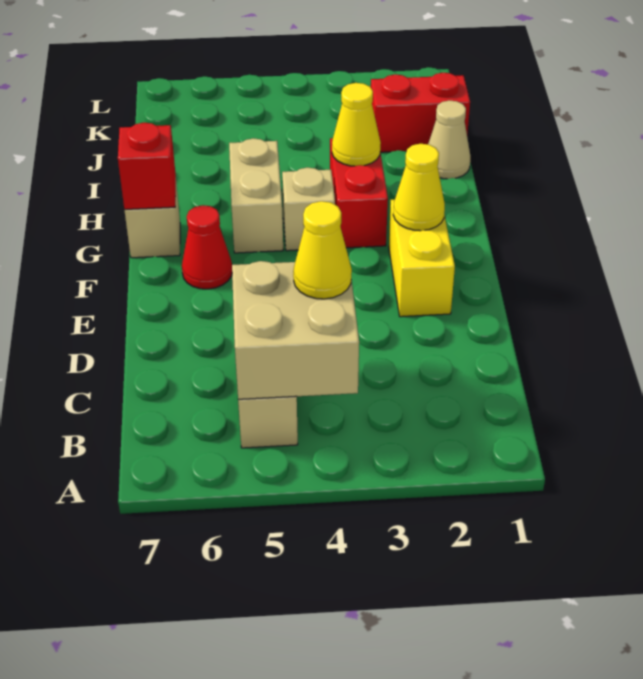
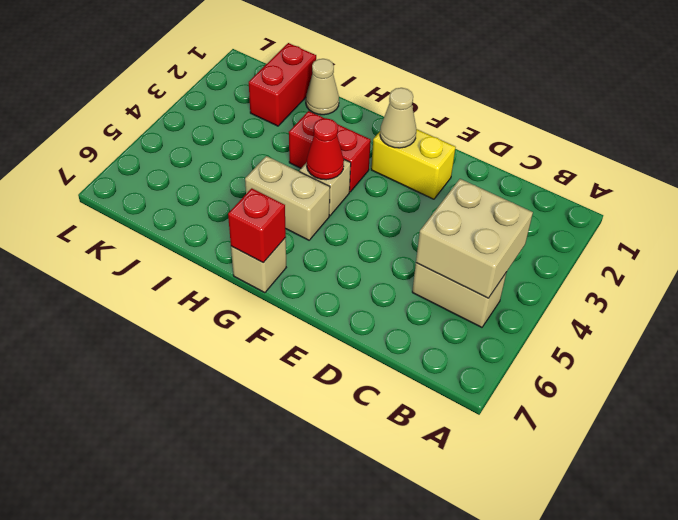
yellow 1x1 cone [293,201,352,299] -> none
yellow 1x1 cone [393,144,445,231] -> tan 1x1 cone [380,88,416,148]
red 1x1 cone [182,205,232,289] -> red 1x1 cone moved to [307,118,344,180]
yellow 1x1 cone [332,83,381,166] -> none

